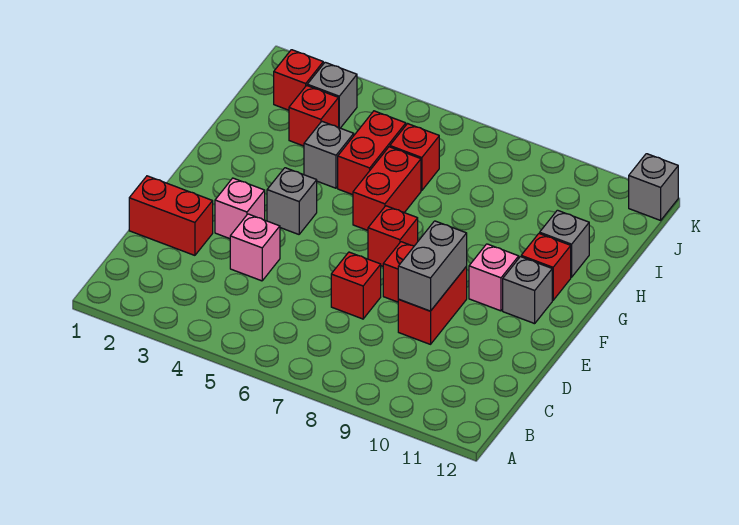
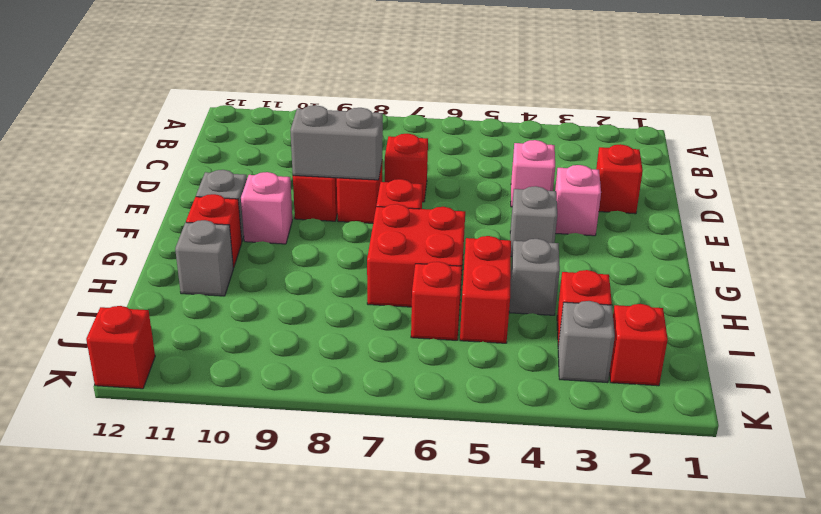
red 1x2 brick [129,176,213,255] -> red 1x1 brick [596,144,643,214]
grey 1x2 brick [398,221,467,311] -> grey 1x2 brick turned to [290,105,383,180]
red 1x2 brick [353,147,421,230] -> red 2x2 brick [367,204,465,307]
grey 1x1 brick [629,154,678,220] -> red 1x1 brick [86,306,155,389]

